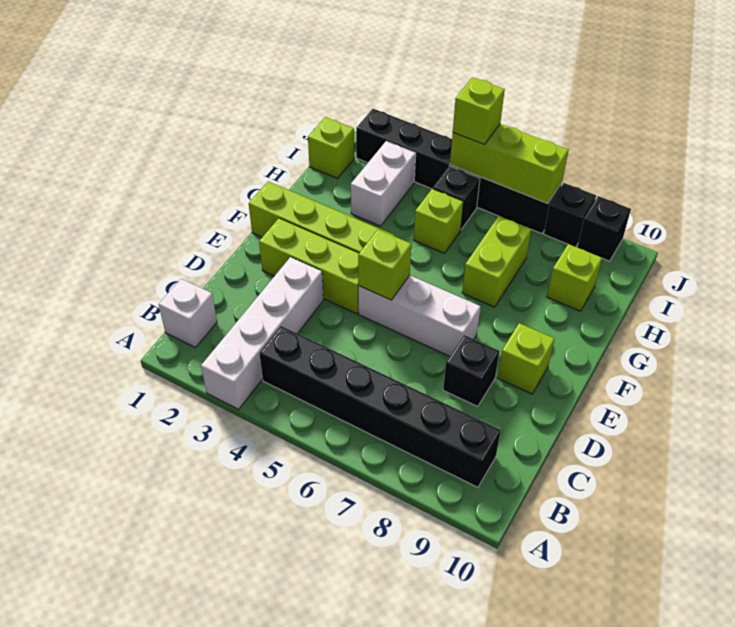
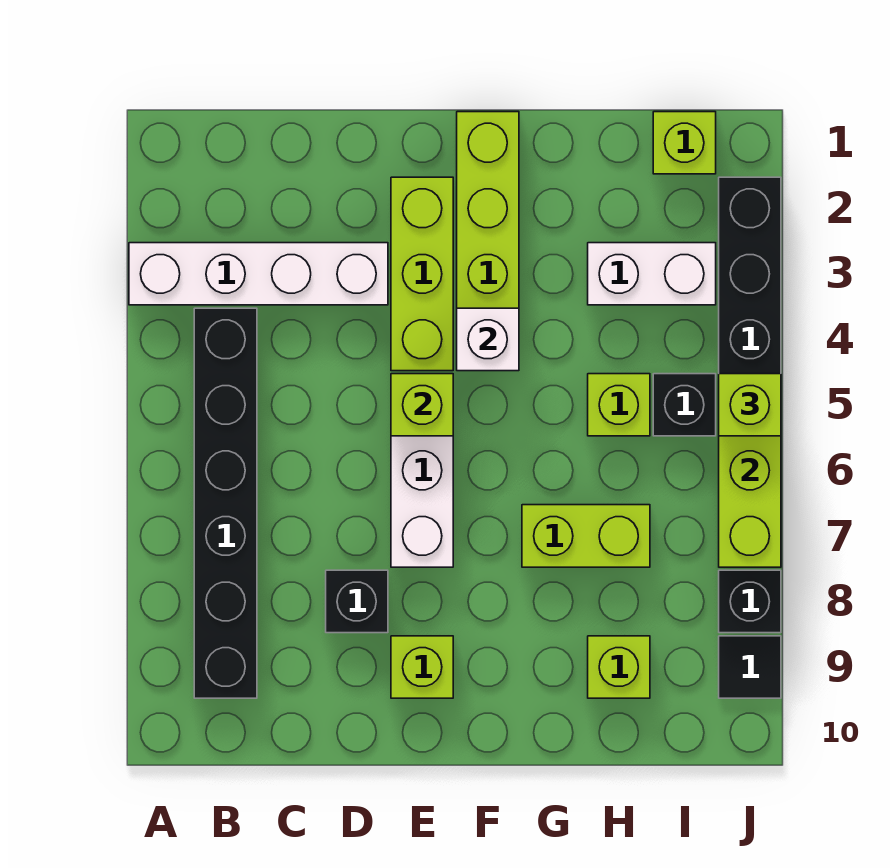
white 1x1 brick [159,279,217,348] -> white 1x1 brick moved to [457,308,519,371]
black 1x1 brick [577,196,631,261] -> black 1x1 tile [719,636,781,698]

